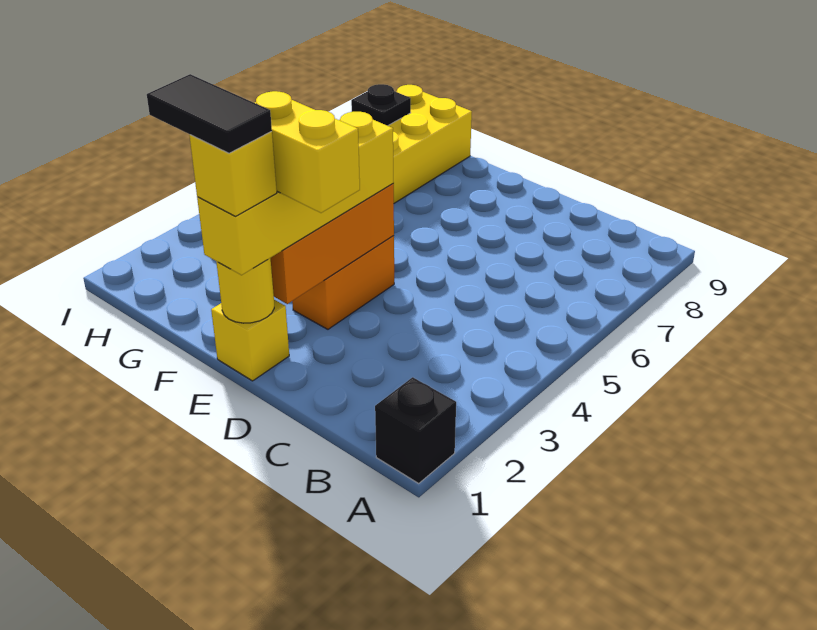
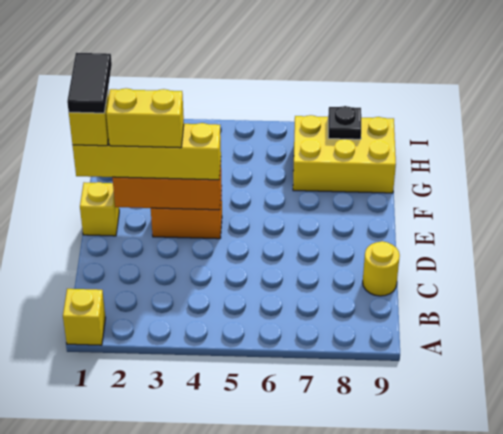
black 1x1 brick [375,377,456,483] -> yellow 1x1 brick [63,289,105,345]
yellow 1x2 brick [255,91,360,213] -> yellow 1x2 brick turned to [106,88,184,148]
yellow 1x1 round brick [216,258,274,323] -> yellow 1x1 round brick moved to [363,241,400,296]

